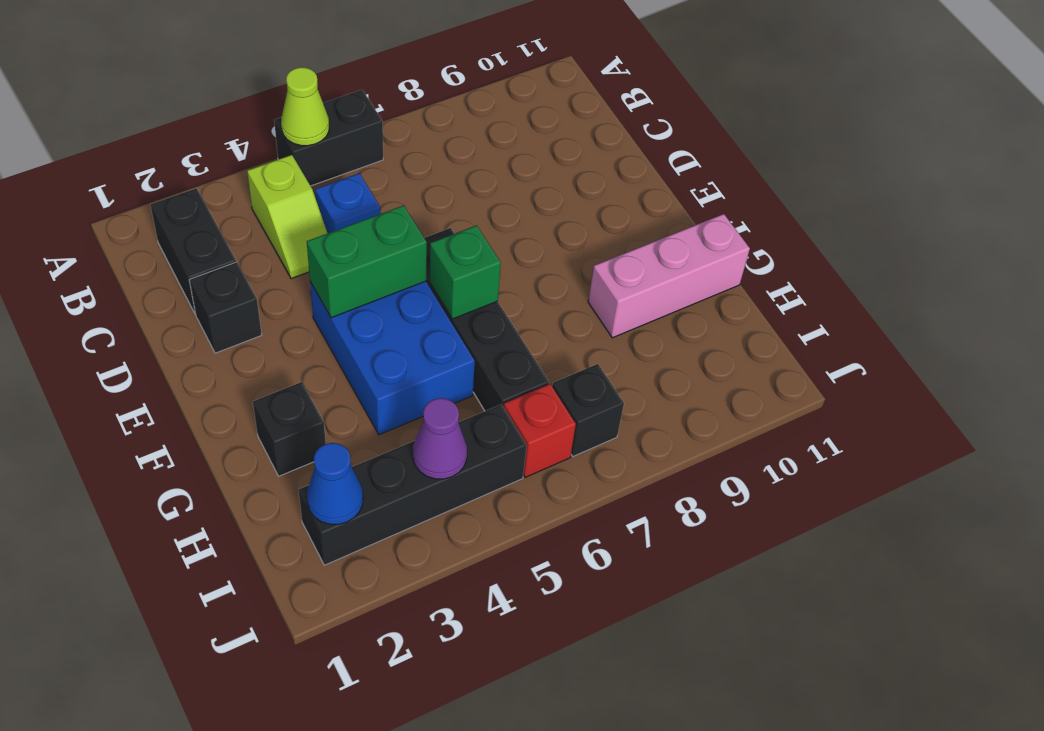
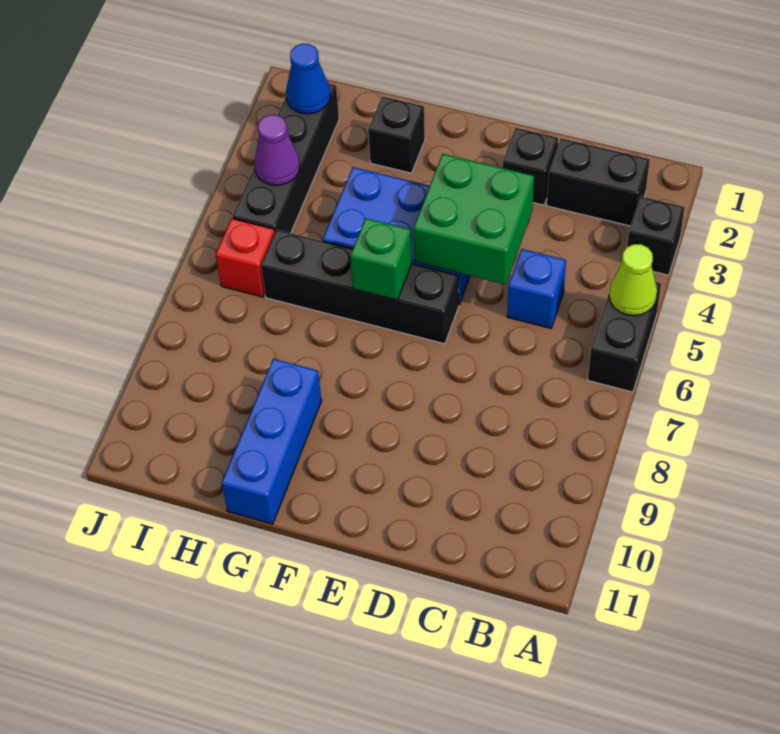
lime 1x2 slope [247,155,327,279] -> none
green 1x2 brick [307,205,427,318] -> green 2x2 brick [414,154,534,285]
pink 1x3 brick [588,214,750,338] -> blue 1x3 brick [222,359,322,524]
black 1x1 brick [552,364,624,456] -> black 1x1 brick moved to [627,196,685,275]

